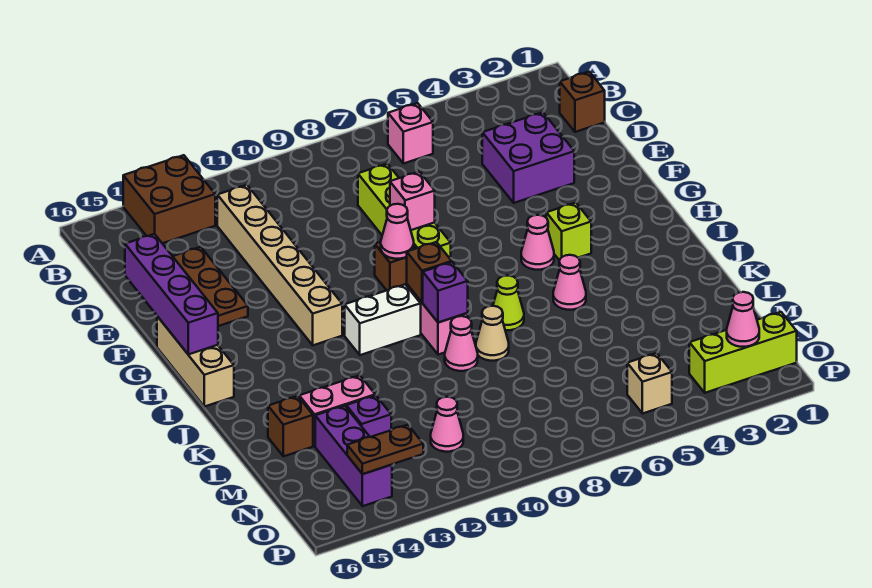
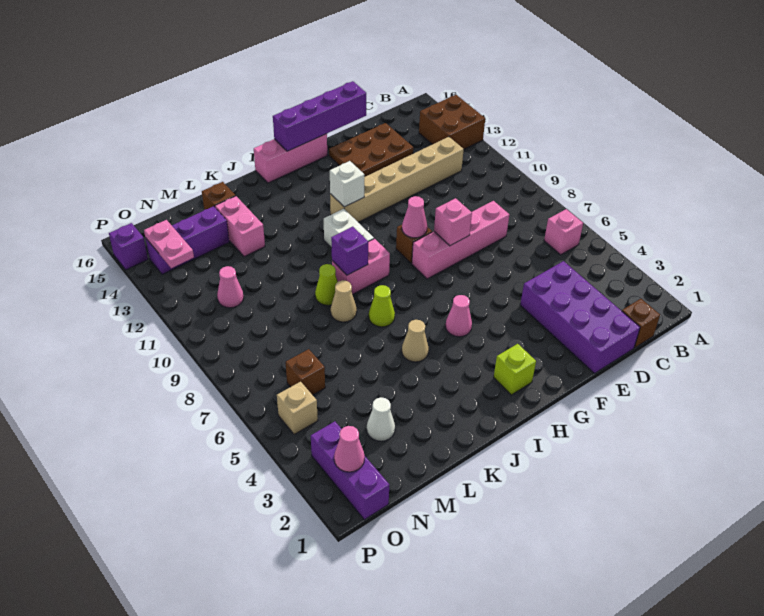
purple 2x2 brick [482,112,574,203] -> purple 2x4 brick [520,261,640,373]
lime 1x4 brick [358,164,451,259] -> pink 1x4 brick [412,201,509,279]
tan 1x3 brick [157,316,234,407] -> pink 1x3 brick [254,134,327,183]
lime 1x1 brick [546,203,591,260] -> lime 1x1 brick moved to [494,344,536,395]
none -> white 1x1 brick [330,161,364,207]
brown 1x1 brick [407,242,452,302] -> brown 1x1 brick moved to [286,349,325,395]
pink 1x1 cone [553,255,586,310] -> tan 1x1 cone [402,320,429,362]
pink 1x1 cone [445,316,478,371] -> lime 1x1 cone [315,264,338,305]
none -> white 1x1 cone [367,397,395,441]
purple 1x1 brick [346,395,391,437] -> purple 1x1 brick moved to [109,223,148,270]
lime 1x3 brick [689,312,797,393] -> purple 1x3 brick [311,421,389,520]
brown 1x2 plate [347,425,423,474] -> pink 1x2 plate [144,220,194,268]

